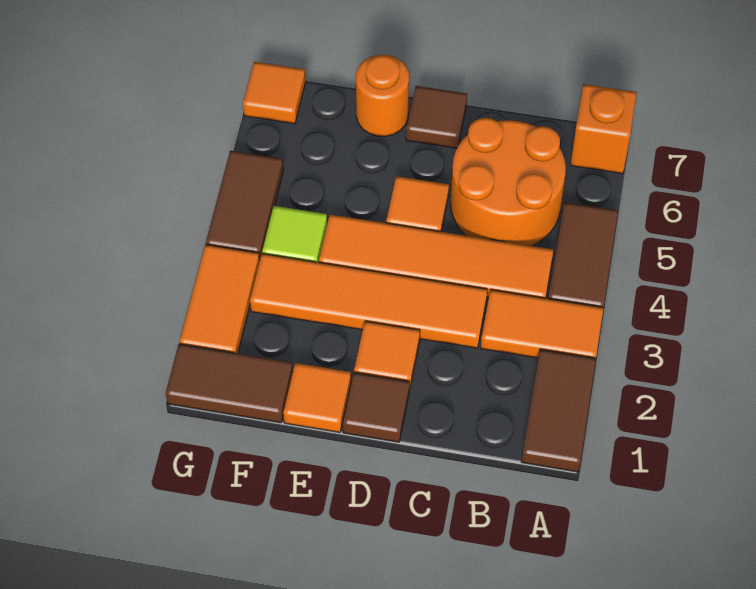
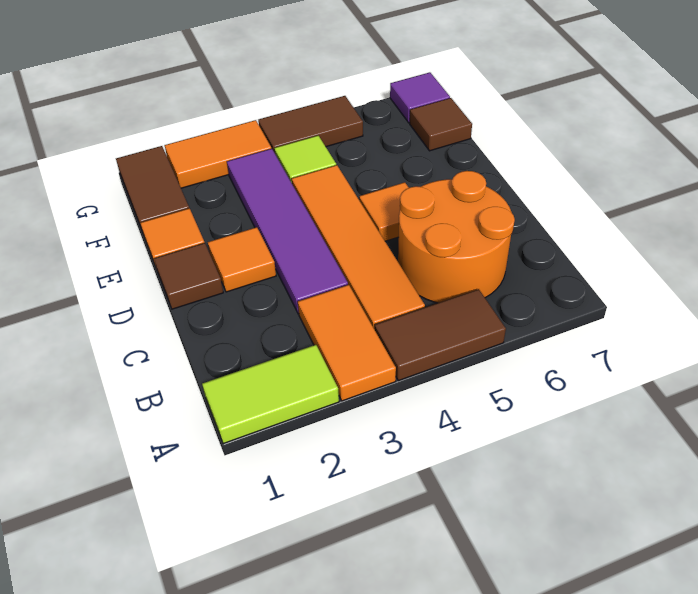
brown 1x2 tile [522,350,596,472] -> lime 1x2 tile [202,345,339,444]
orange 1x1 brick [571,84,637,174] -> none
orange 1x4 tile [250,254,487,348] -> purple 1x4 tile [227,149,348,314]
brown 1x1 tile [406,86,467,148] -> brown 1x1 tile moved to [410,98,472,151]
orange 1x1 round brick [356,55,409,136] -> none
orange 1x1 tile [243,62,306,124] -> purple 1x1 tile [390,72,450,123]

